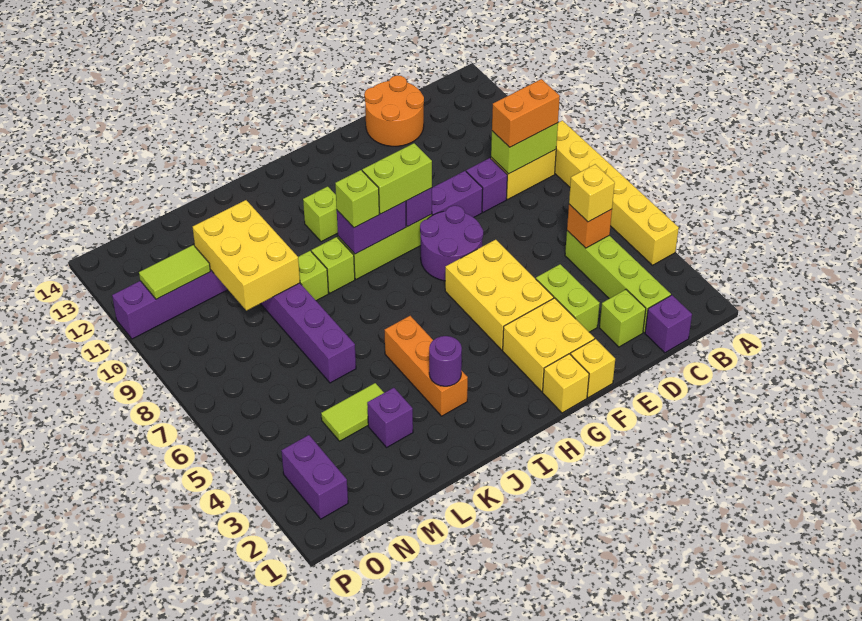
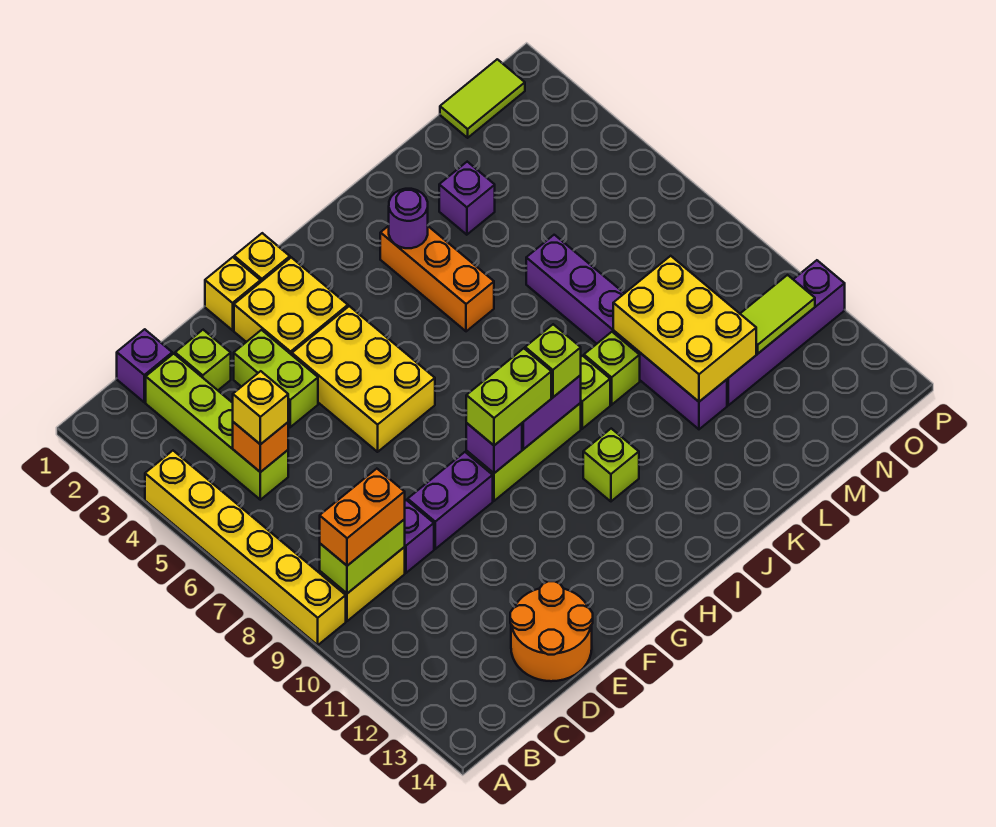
purple 2x2 round brick [420,206,483,281] -> none
lime 1x2 tile [321,383,384,441] -> lime 1x2 tile moved to [440,59,525,138]
purple 1x2 brick [281,435,348,519] -> none

